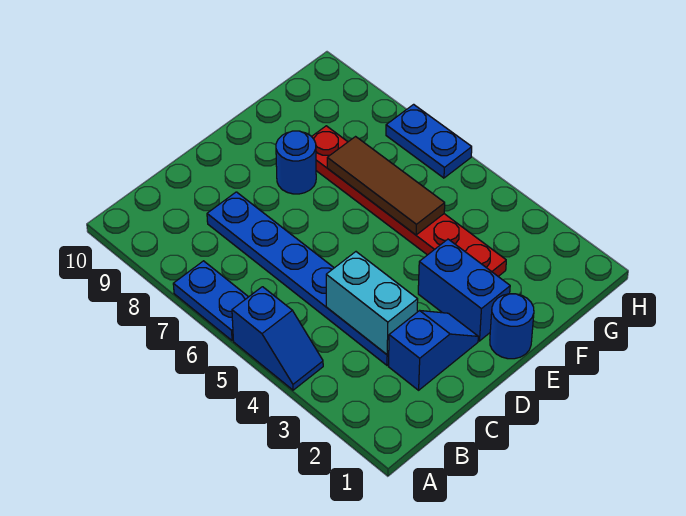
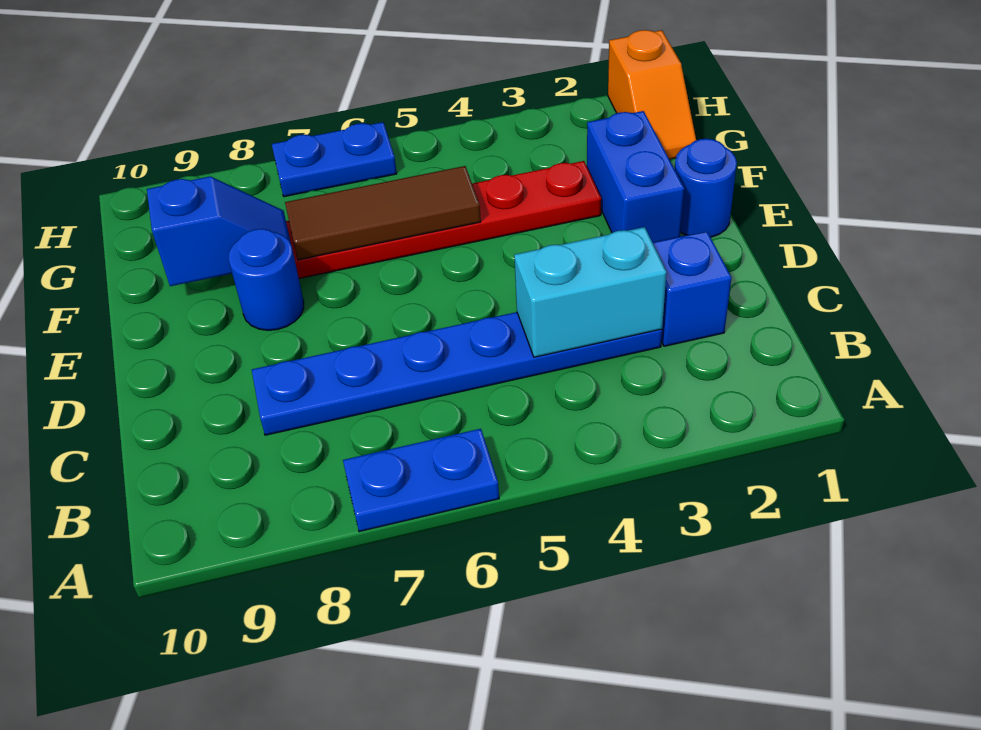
blue 1x2 slope [232,287,323,390] -> blue 1x2 slope moved to [147,177,291,286]
blue 1x2 brick [418,239,510,341] -> blue 1x2 brick turned to [587,111,684,242]
none -> orange 1x2 slope [608,30,696,159]

